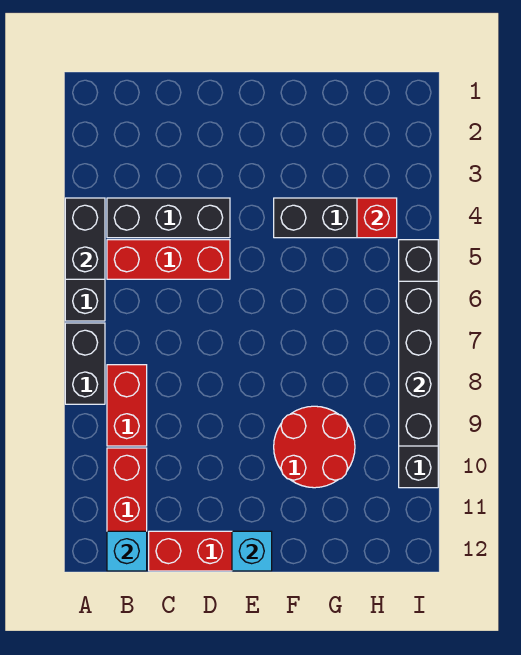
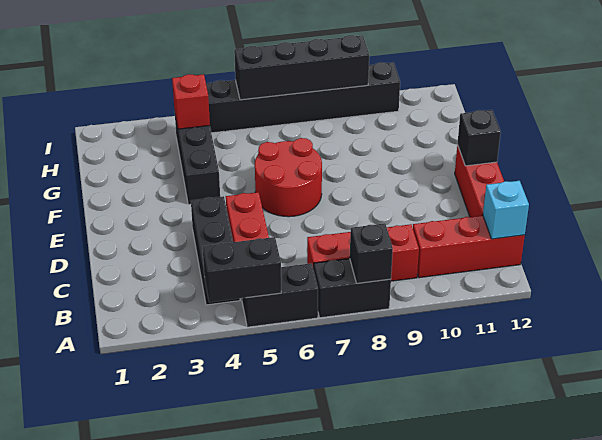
none -> black 1x1 brick [350,223,393,283]
red 1x2 brick [107,365,147,446] -> red 1x3 brick [307,224,419,281]
cyan 1x1 brick [232,531,272,571] -> black 1x1 brick [457,110,501,166]
red 2x2 round brick [274,406,355,488] -> red 2x2 round brick moved to [255,138,322,217]

